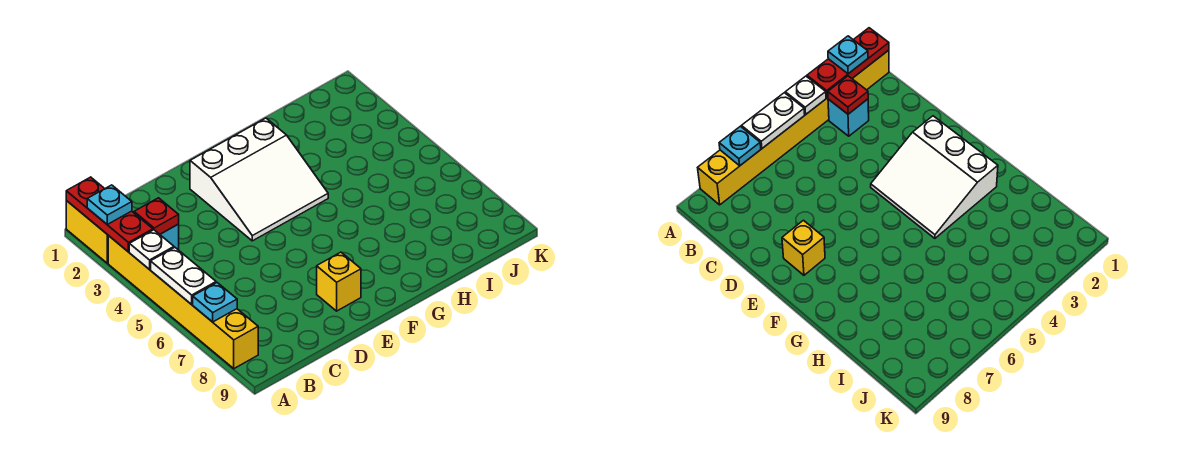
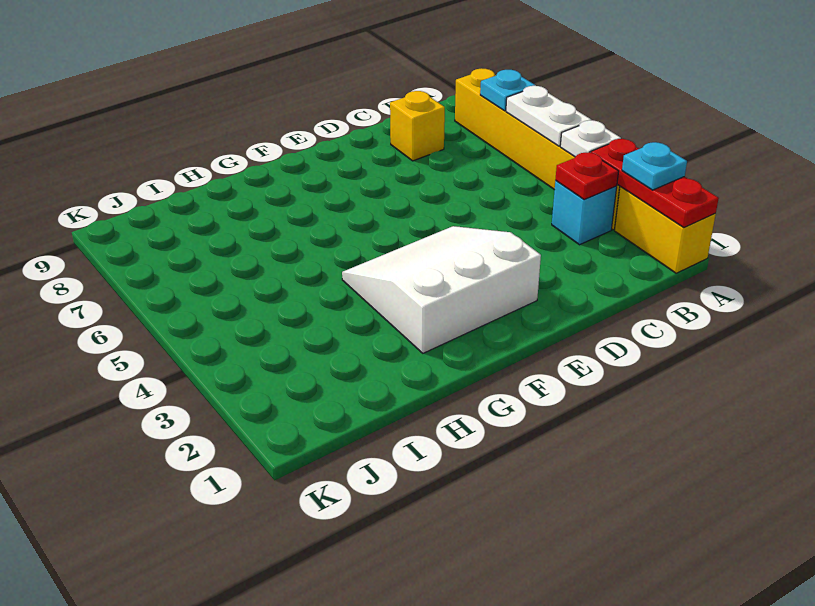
yellow 1x1 brick [317,252,361,311] -> yellow 1x1 brick moved to [390,91,445,161]

